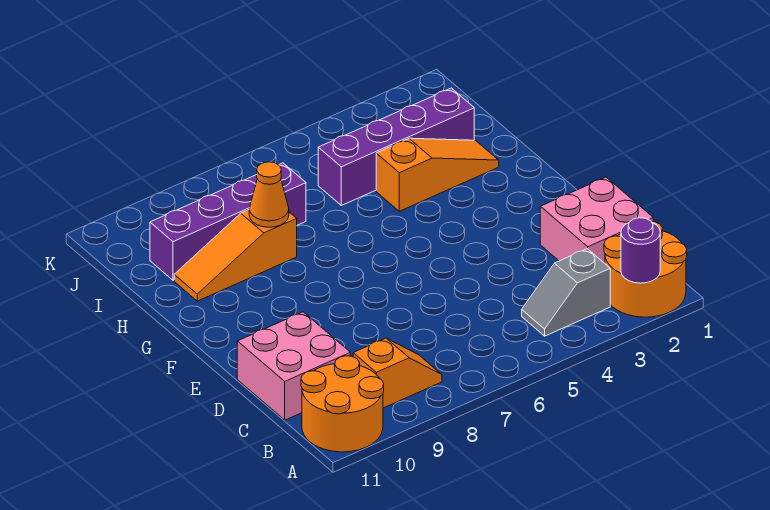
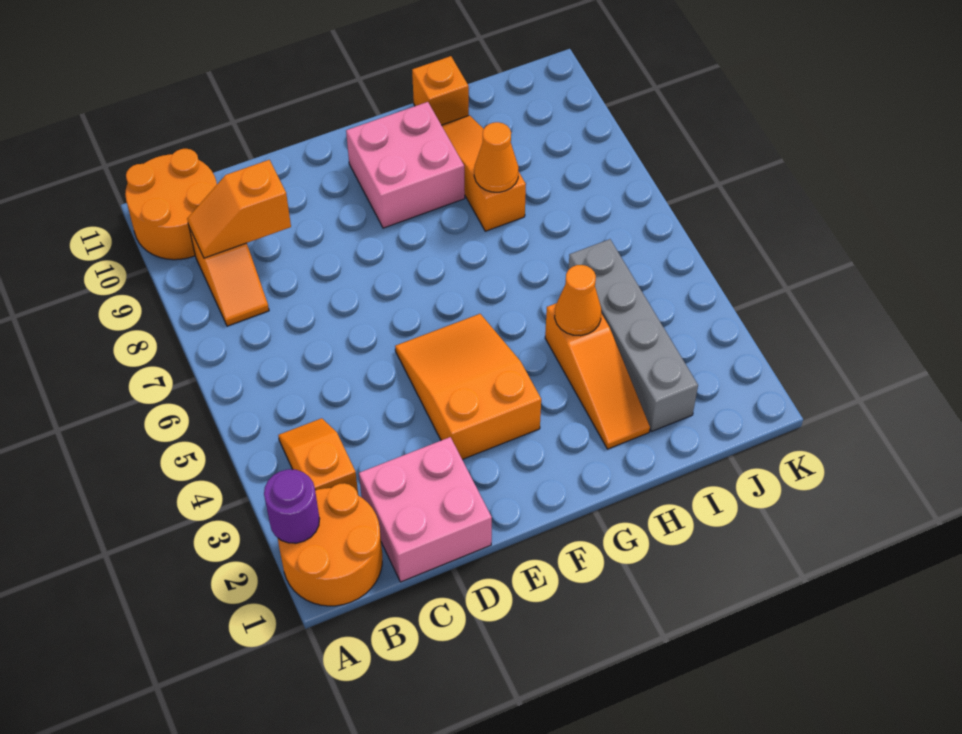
grey 1x2 slope [522,249,610,336] -> orange 1x2 slope [278,418,358,494]
none -> orange 1x2 slope [187,160,291,258]
pink 2x2 brick [237,312,350,420] -> pink 2x2 brick moved to [346,102,465,228]
none -> orange 2x3 slope [395,314,541,460]
none -> orange 1x1 cone [555,265,601,336]
none -> orange 1x1 brick [412,56,469,125]
purple 1x4 brick [318,88,474,206] -> grey 1x4 brick [568,239,698,432]
purple 1x4 brick [150,163,306,280] -> none

